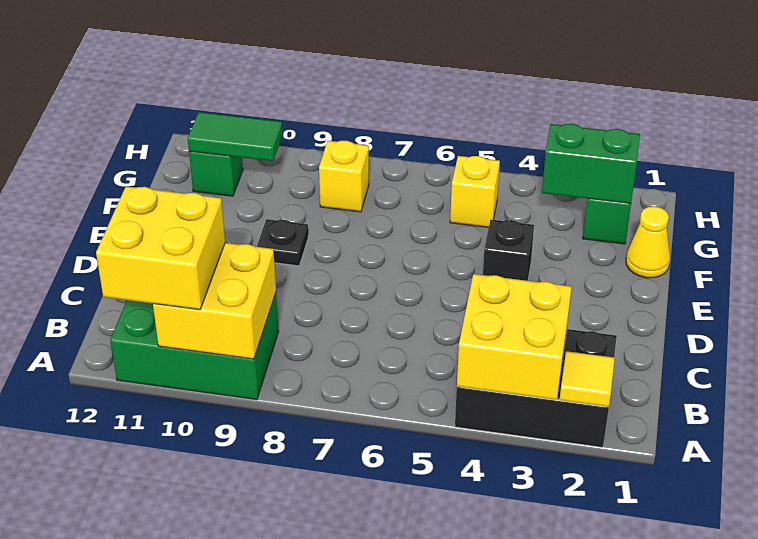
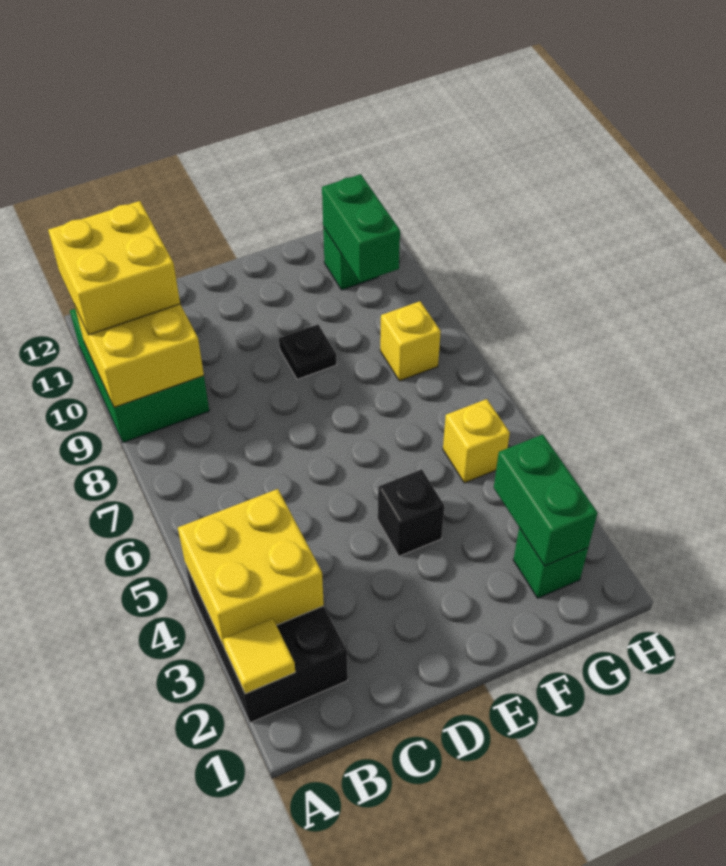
yellow 1x1 cone [626,206,670,278] -> none
green 1x2 tile [188,112,283,161] -> green 1x2 brick [322,174,400,282]

